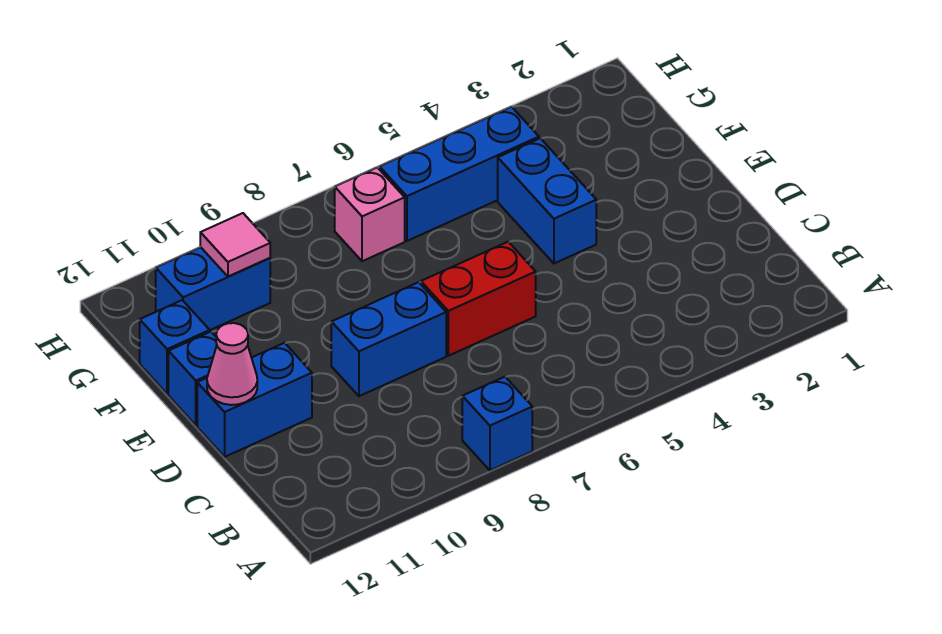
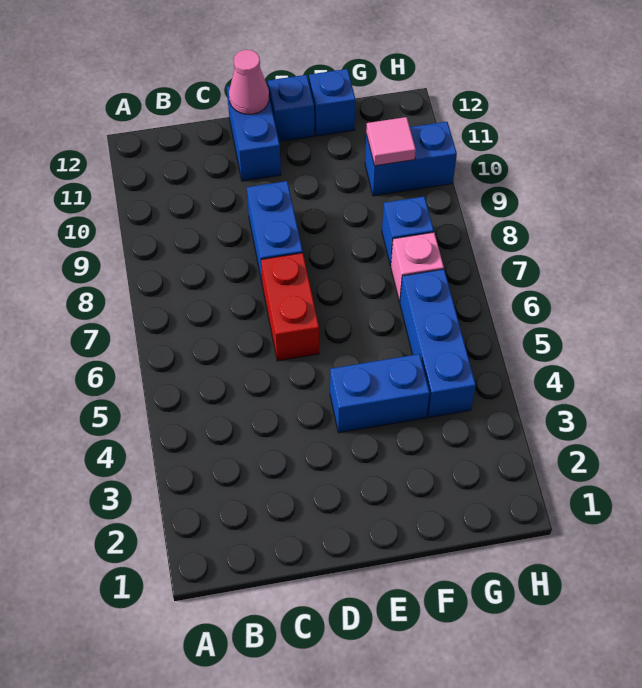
blue 1x1 brick [462,377,532,470] -> blue 1x1 brick moved to [382,197,434,265]
blue 1x2 brick [156,247,270,330] -> blue 1x2 brick turned to [365,122,457,196]

